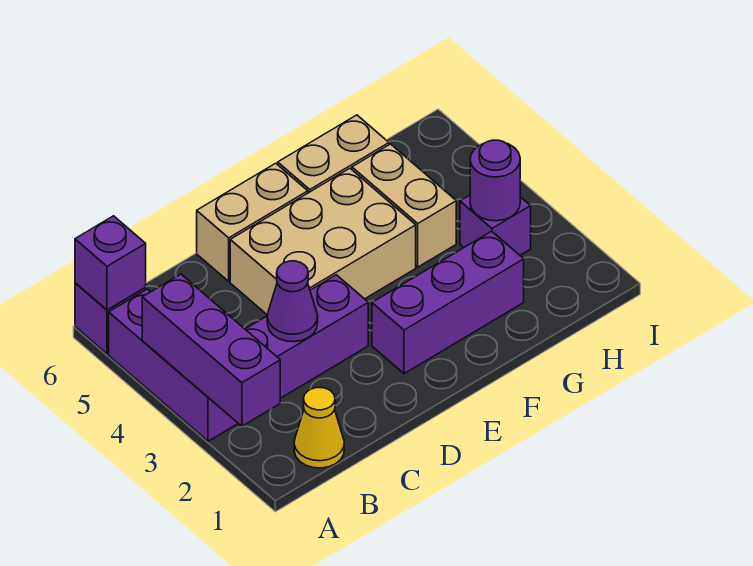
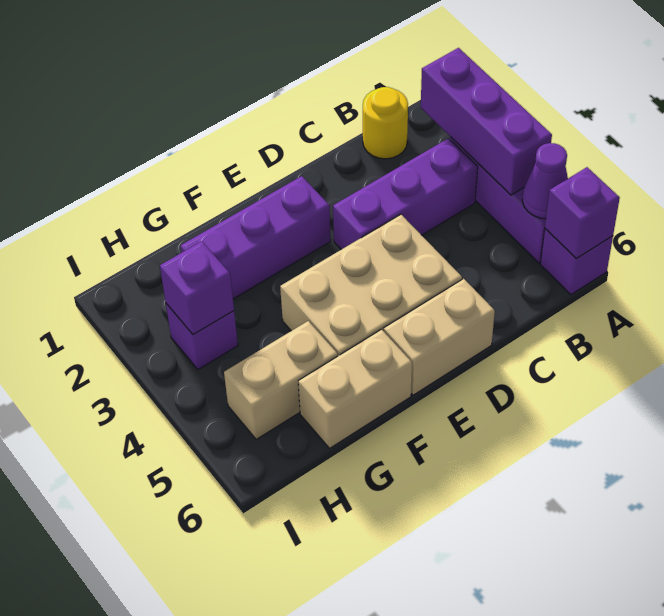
yellow 1x1 cone [294,388,344,468] -> yellow 1x1 round brick [363,87,408,159]
purple 1x1 cone [267,261,318,342] -> purple 1x1 cone moved to [522,143,568,219]
tan 1x2 brick [352,144,456,267] -> tan 1x2 brick turned to [224,321,338,440]
purple 1x1 round brick [470,140,520,221] -> purple 1x1 brick [160,241,234,334]

